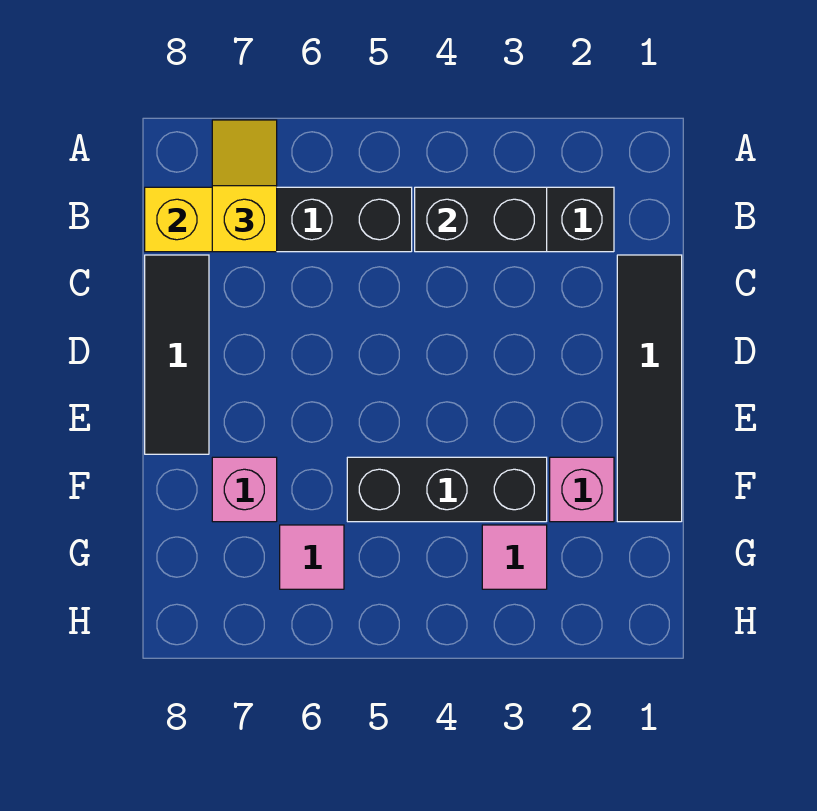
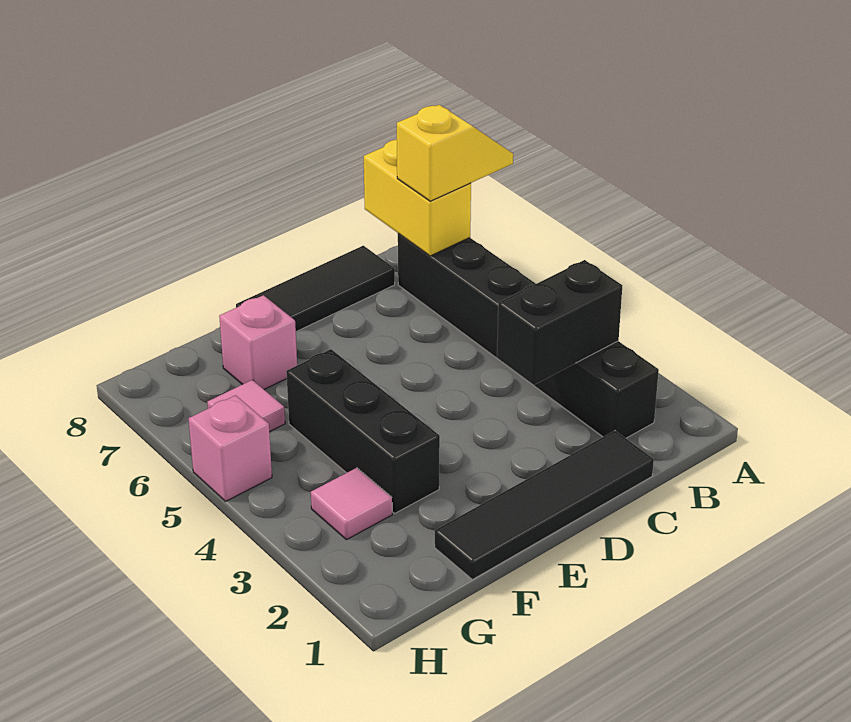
black 1x2 brick [415,187,547,252] -> black 1x2 brick turned to [497,260,622,385]
pink 1x1 brick [550,457,614,522] -> pink 1x1 brick moved to [189,395,272,501]

